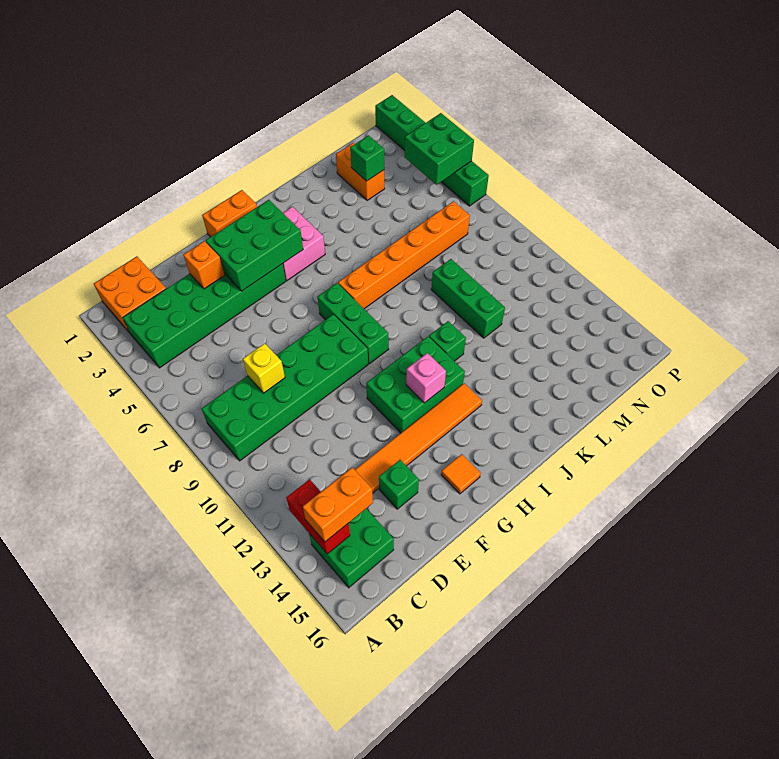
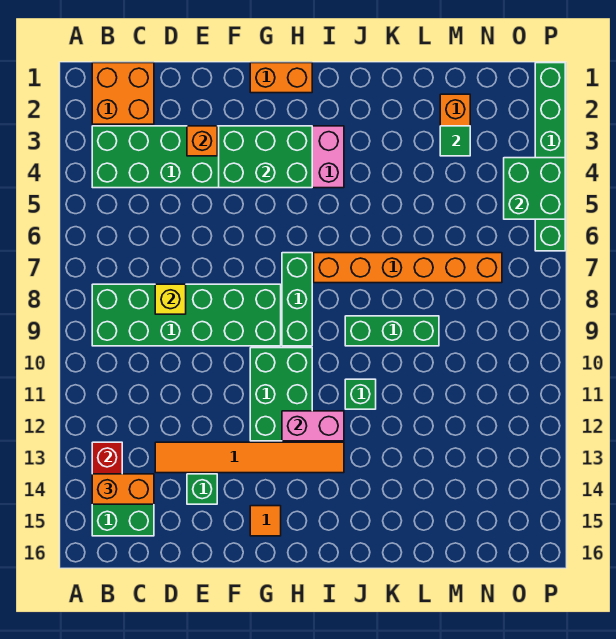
green 2x3 brick [366,337,465,433] -> green 2x3 brick turned to [250,348,312,441]
pink 1x1 brick [406,353,446,403] -> pink 1x2 brick [282,411,344,441]
green 1x3 brick [431,259,505,338] -> green 1x3 brick turned to [345,316,439,346]
green 1x1 brick [350,135,384,181] -> green 1x1 tile [440,126,470,156]

